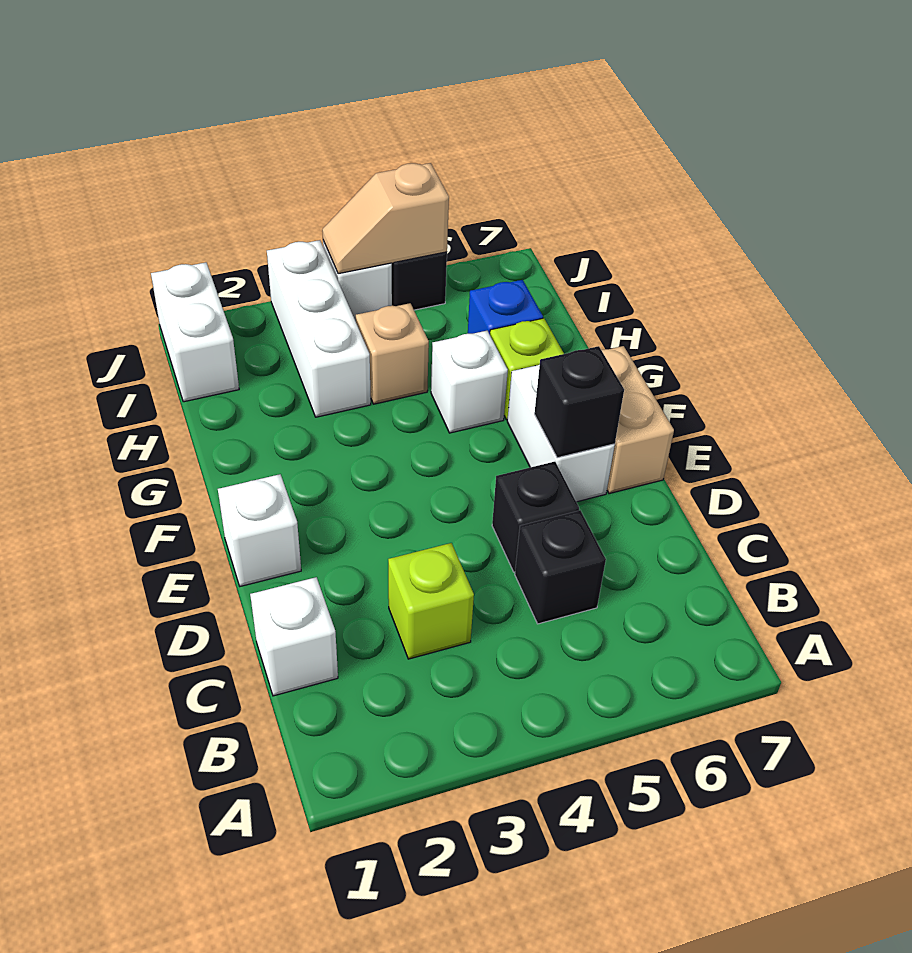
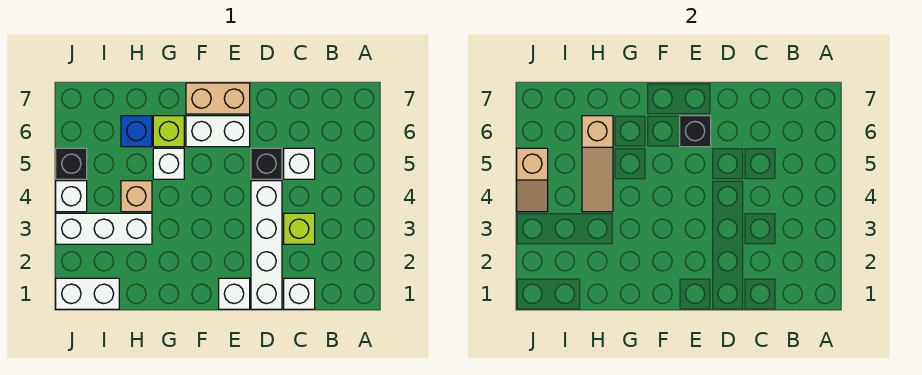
black 1x1 brick [515,510,606,624] -> white 1x1 brick [284,148,315,179]
none -> white 1x4 brick [251,181,282,309]
none -> tan 1x3 slope [582,116,613,212]

